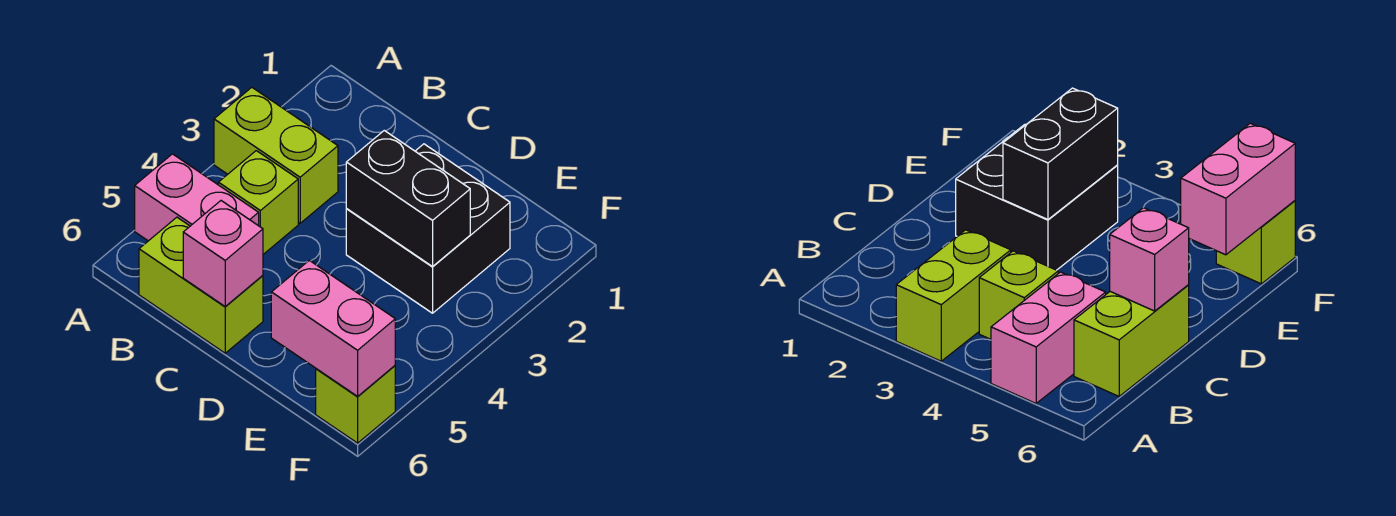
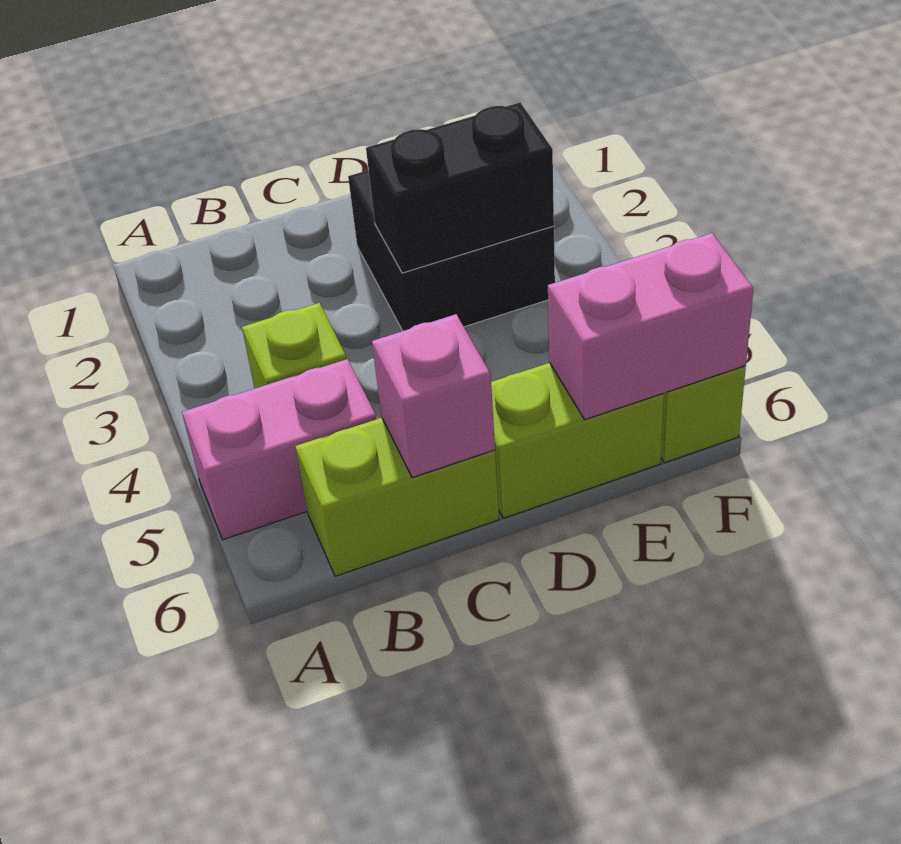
lime 1x2 brick [214,87,338,223] -> lime 1x2 brick moved to [491,363,664,518]

